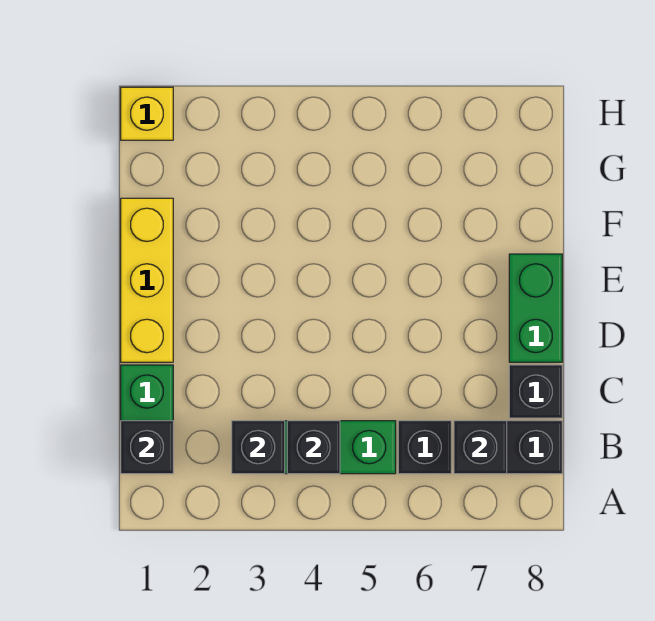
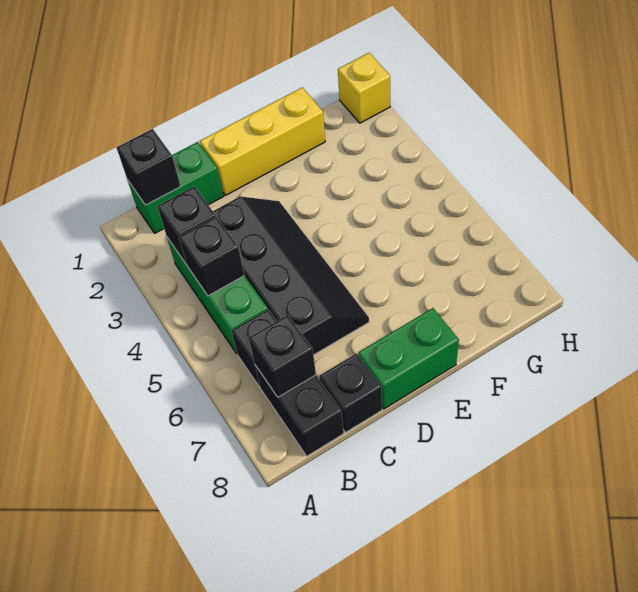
none -> black 2x4 slope [213,196,369,355]

